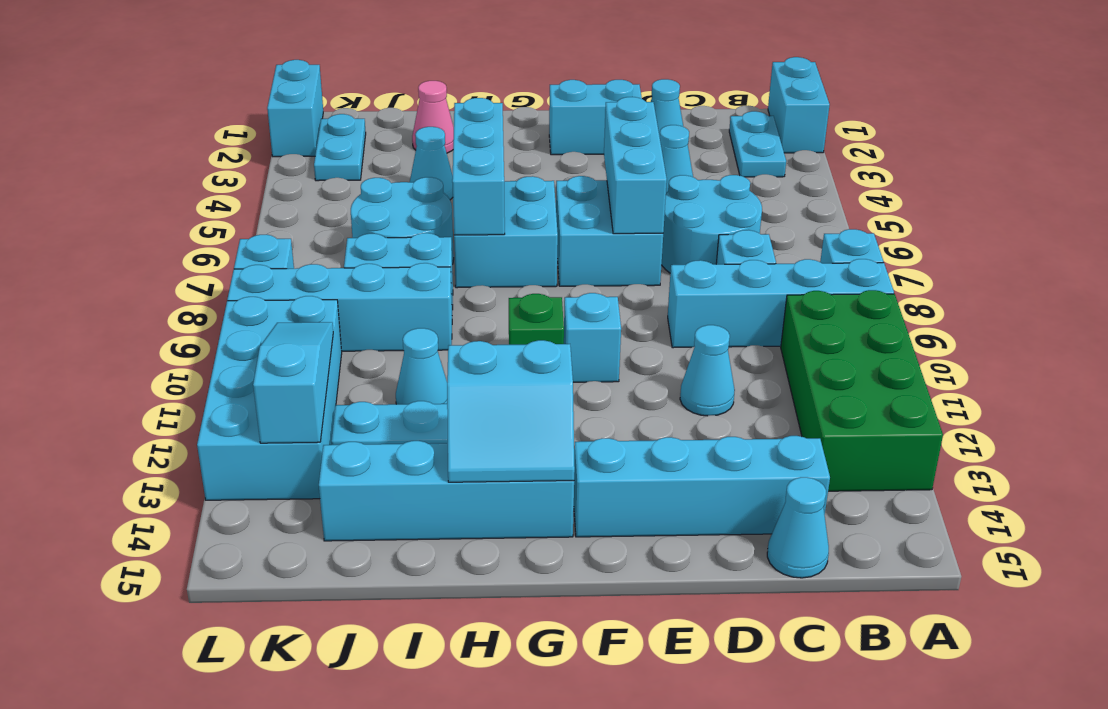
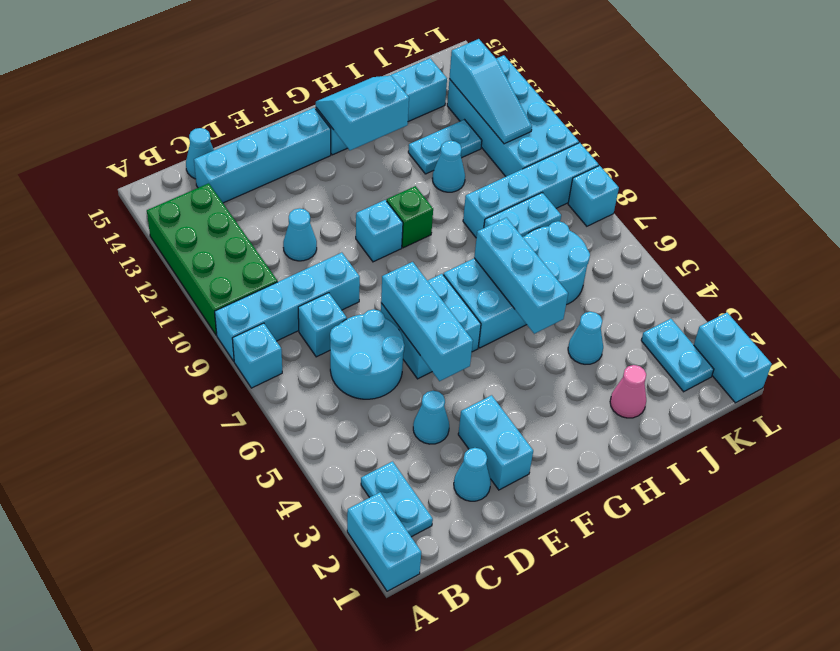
cyan 1x2 brick [549,80,642,155] -> cyan 1x2 brick turned to [458,395,533,490]

